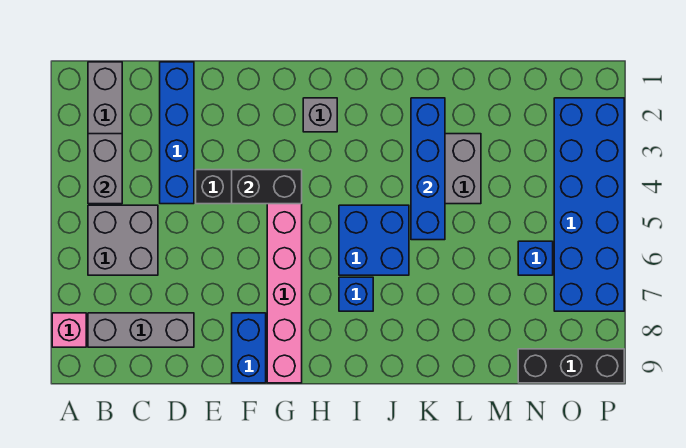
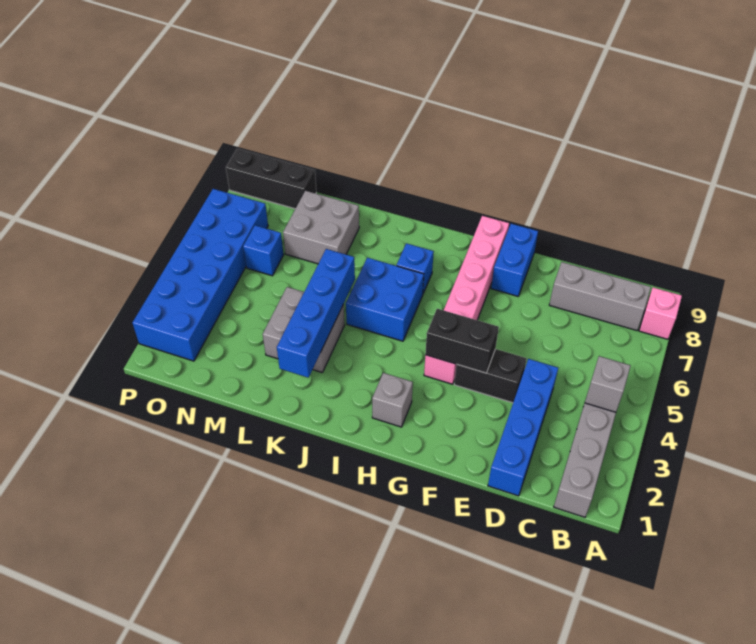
grey 1x2 brick [88,134,122,204] -> grey 1x1 brick [585,356,631,412]
grey 2x2 brick [88,205,158,275] -> grey 2x2 brick moved to [283,191,359,264]

